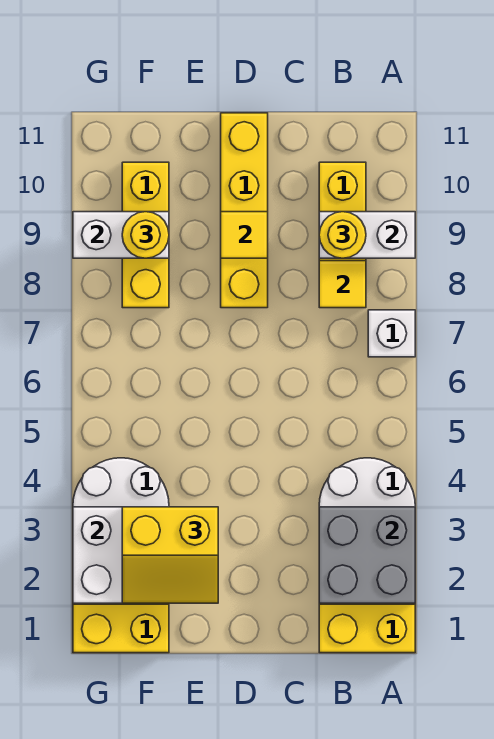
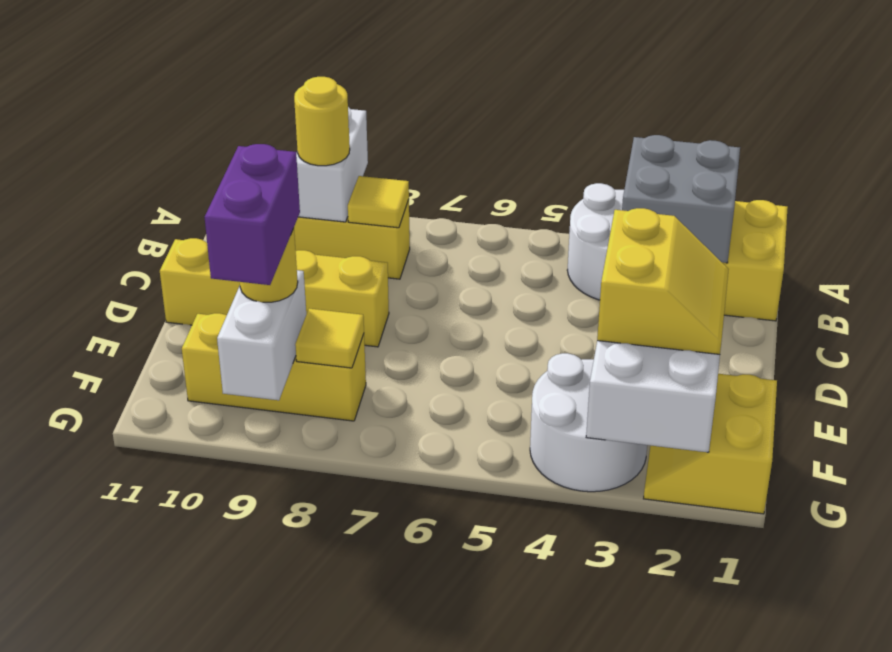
white 1x1 brick [368,310,415,357] -> none
yellow 1x1 tile [221,212,268,258] -> yellow 1x1 tile moved to [295,309,364,368]
none -> purple 1x2 brick [205,144,300,285]

